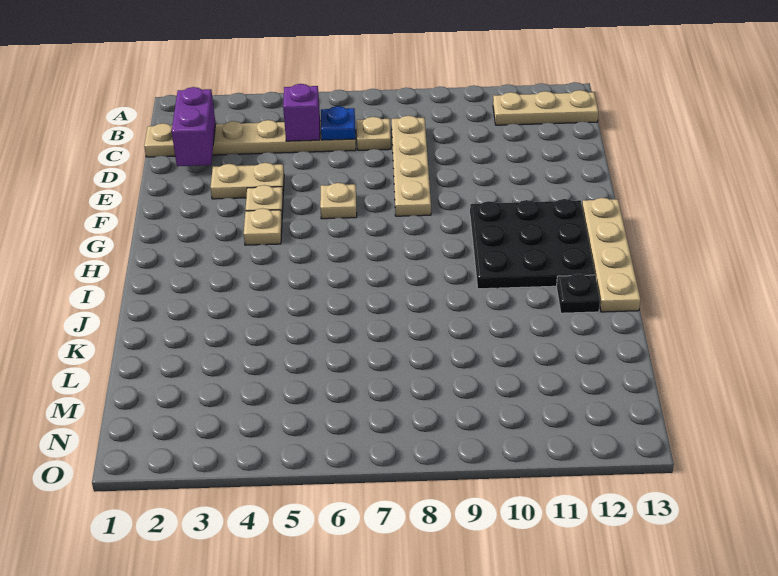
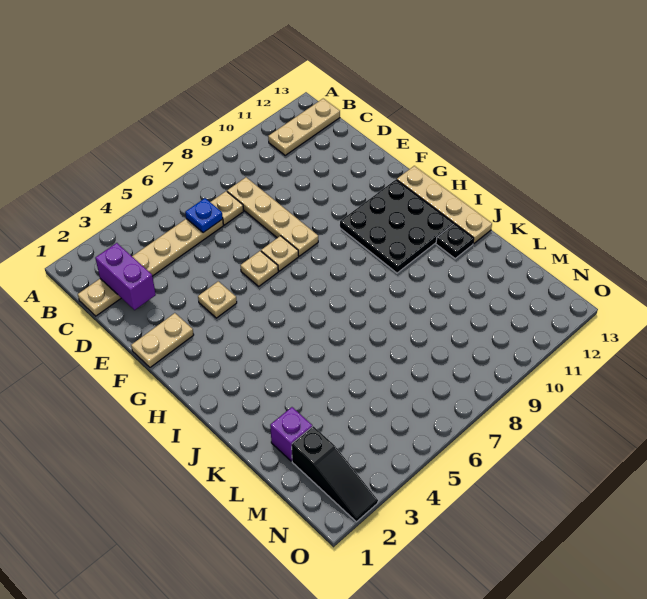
purple 1x1 brick [283,84,320,141] -> purple 1x1 brick moved to [270,407,312,461]
tan 1x2 plate [211,163,284,199] -> tan 1x2 plate moved to [131,313,194,367]
tan 1x1 plate [244,208,282,245] -> tan 1x1 plate moved to [261,236,299,271]
none -> black 1x3 slope [292,426,378,522]

